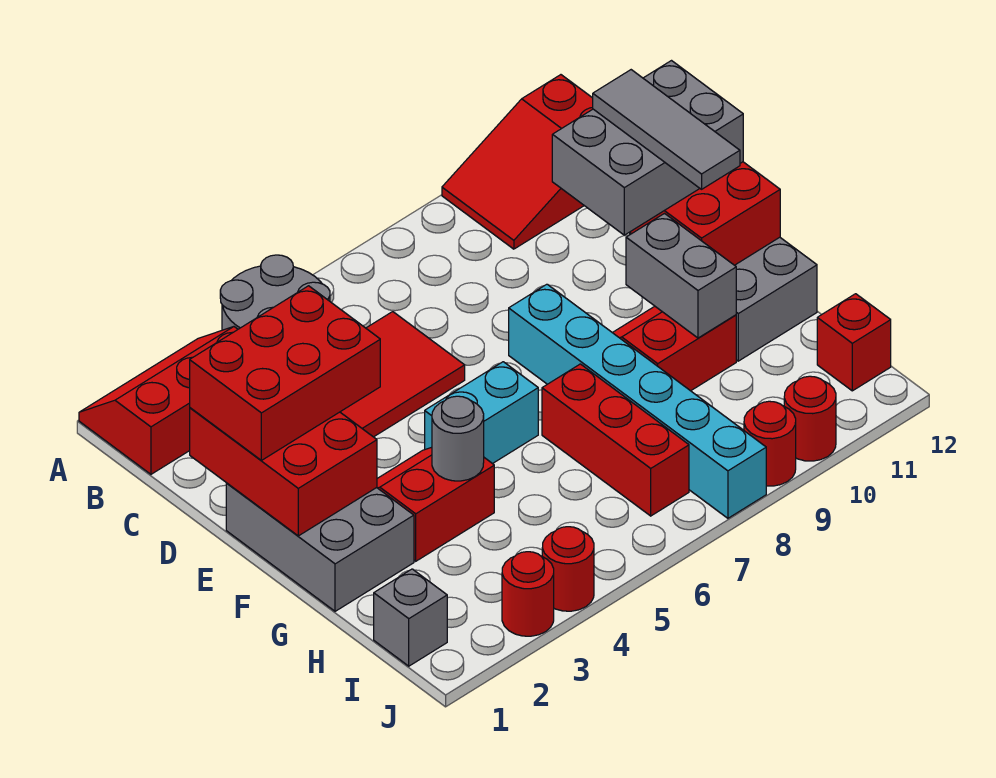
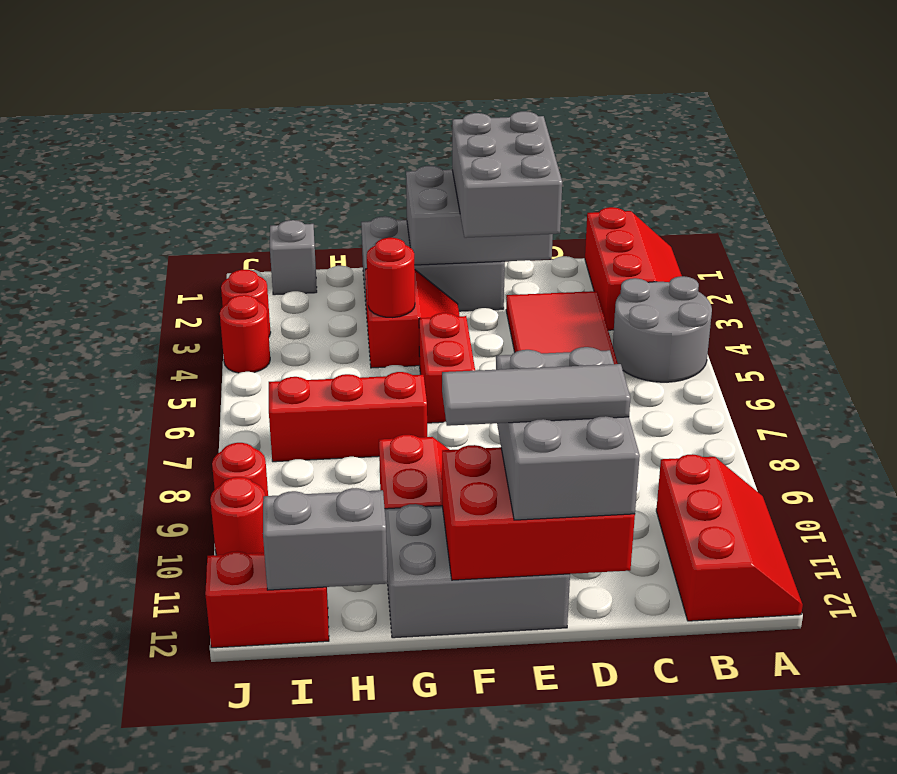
red 2x3 slope [442,75,593,249] -> red 2x3 slope turned to [656,454,803,621]
red 2x3 brick [190,408,377,536] -> grey 2x3 brick [406,166,553,265]
red 2x3 brick [190,286,380,460] -> grey 2x3 brick [452,111,562,238]
cyan 1x6 brick [509,284,766,518] -> none
cyan 1x2 brick [425,362,538,464] -> red 1x2 brick [419,313,475,423]
grey 1x2 brick [626,214,736,338] -> grey 1x2 brick moved to [263,488,388,590]
grey 1x1 round brick [432,396,484,481] -> red 1x1 round brick [367,238,415,318]
red 1x1 brick [817,294,891,391] -> red 1x2 brick [205,551,329,648]

